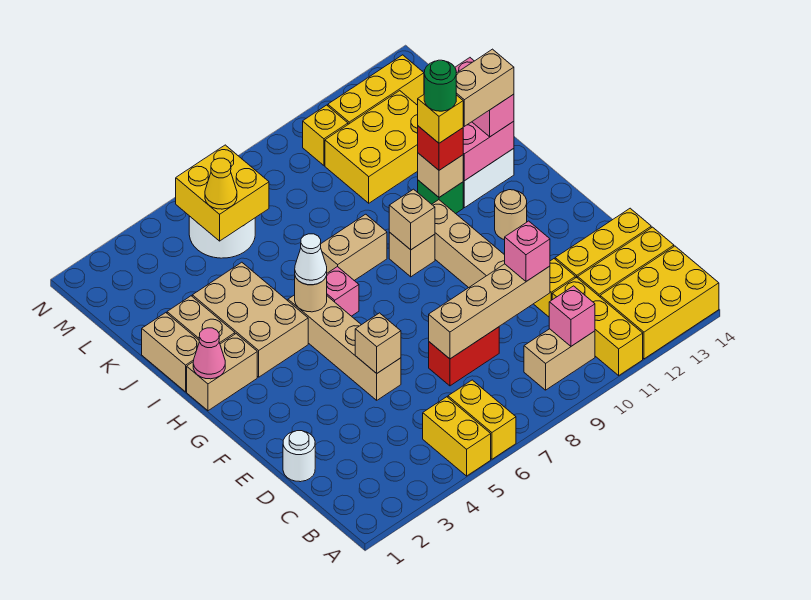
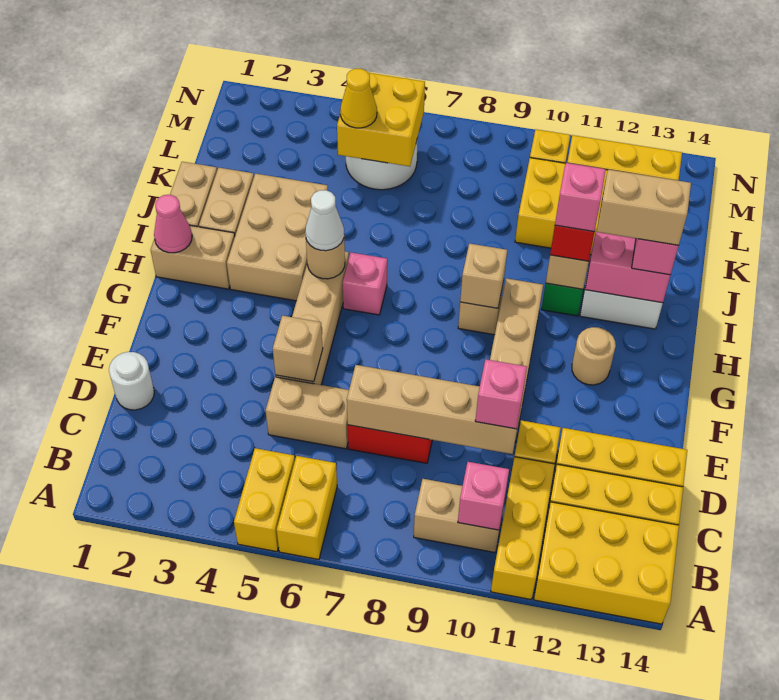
tan 1x2 brick [321,214,387,281] -> tan 1x2 brick moved to [266,377,349,449]
yellow 1x1 brick [418,95,463,143] -> pink 1x1 brick [555,163,606,232]
green 1x1 round brick [424,60,456,111] -> none

